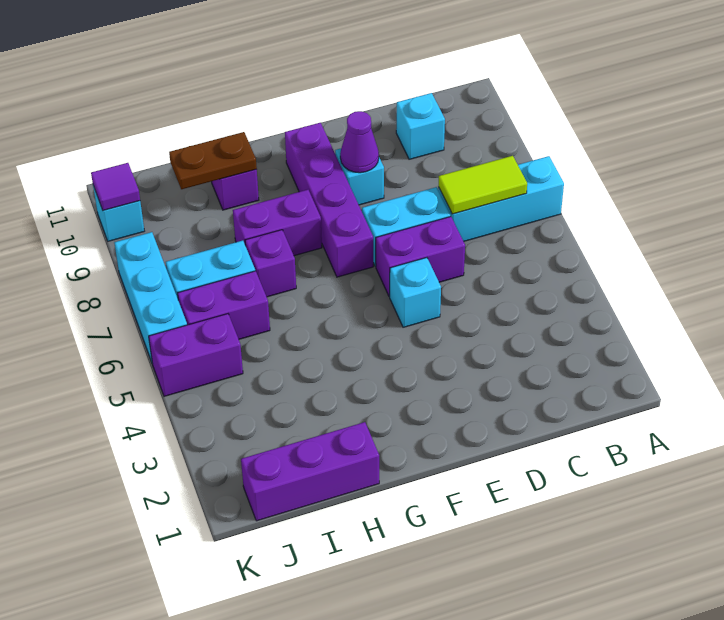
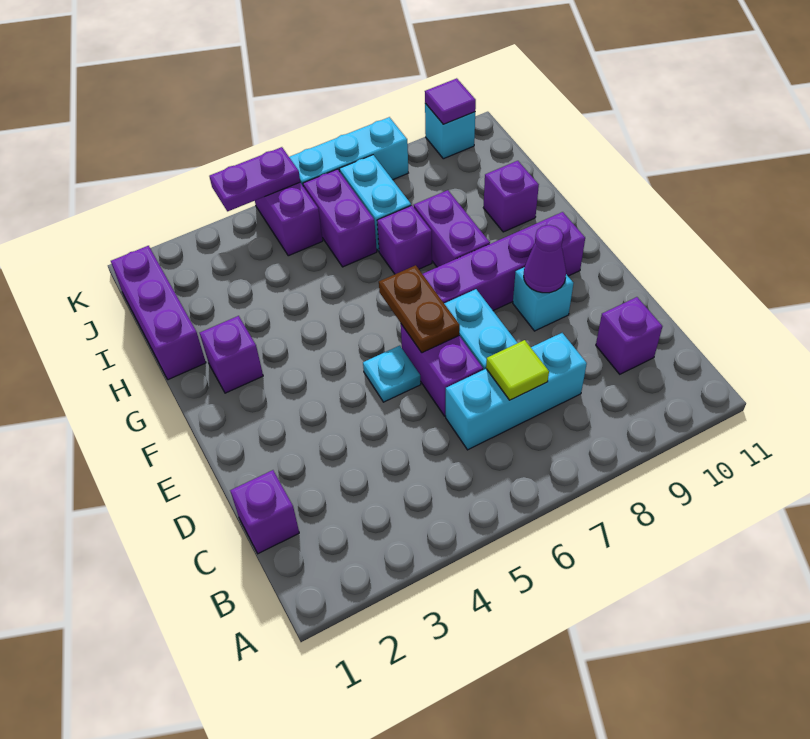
cyan 1x3 brick [438,156,564,241] -> cyan 1x3 brick turned to [446,333,587,450]
lime 1x2 tile [439,156,527,214] -> lime 1x1 tile [486,340,549,400]
none -> purple 1x1 brick [230,470,299,554]
cyan 1x1 brick [396,93,445,159] -> purple 1x1 brick [596,297,662,374]
cyan 1x1 brick [390,258,441,327] -> cyan 1x1 plate [363,346,421,402]
none -> purple 1x1 brick [200,316,263,393]
brown 1x2 plate [169,132,257,189] -> brown 1x2 plate moved to [379,265,460,353]
none -> purple 1x2 plate [210,147,300,211]

